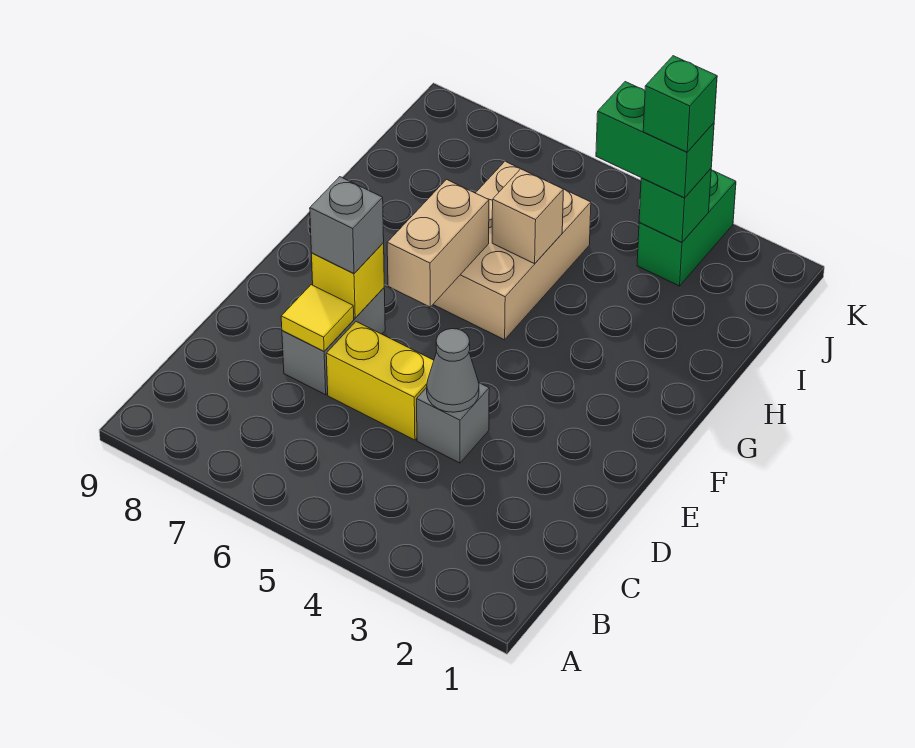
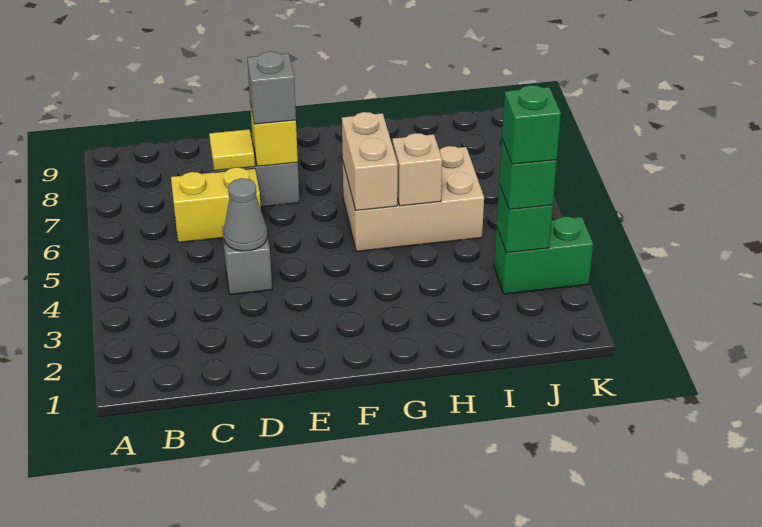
yellow 1x2 brick [326,322,434,440] -> yellow 1x2 brick turned to [171,168,261,243]
tan 1x2 brick [387,180,489,307] -> tan 1x2 brick turned to [342,112,398,210]
green 1x2 brick [596,82,714,198] -> green 1x1 brick [499,140,557,210]

